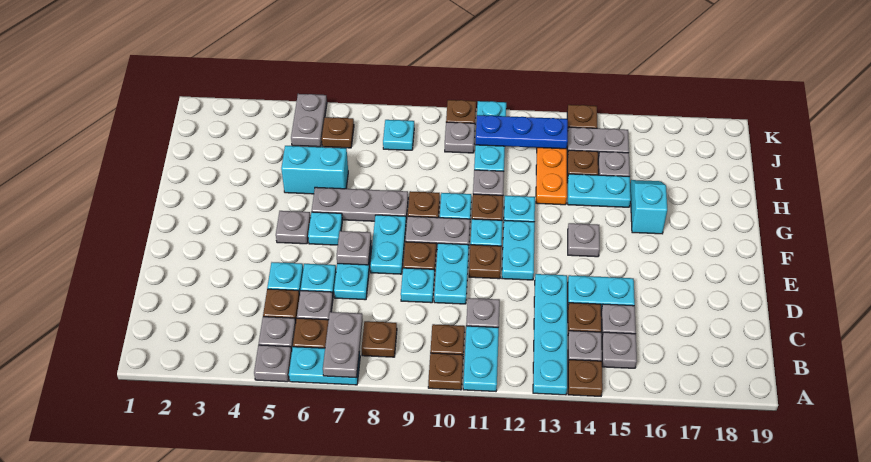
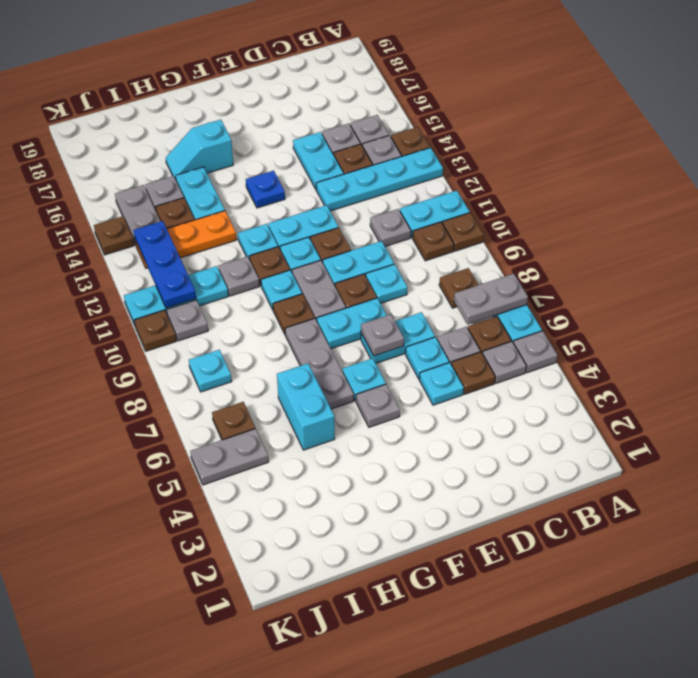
grey 1x1 plate [568,223,600,257] -> blue 1x1 plate [246,171,285,208]

